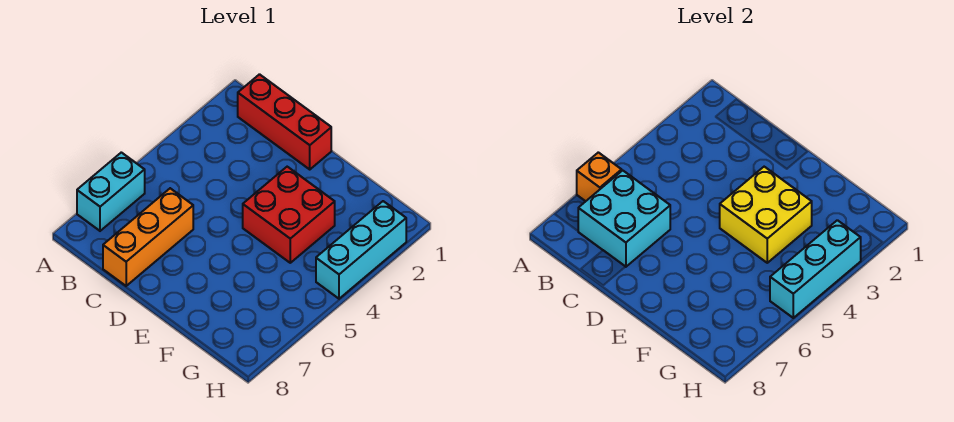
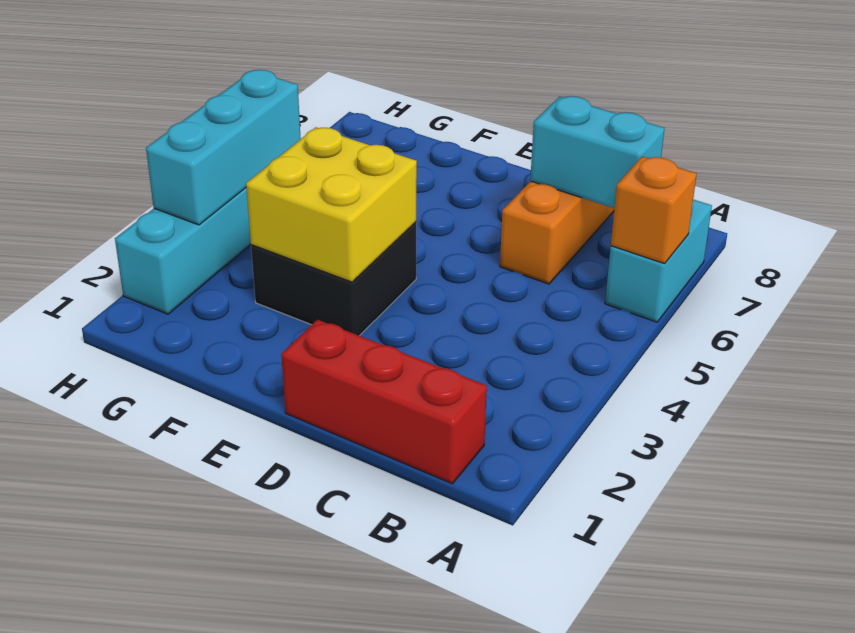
cyan 2x2 brick [578,170,670,267] -> cyan 1x2 brick [530,96,665,208]
red 2x2 brick [243,167,335,263] -> black 2x2 brick [251,222,416,336]

